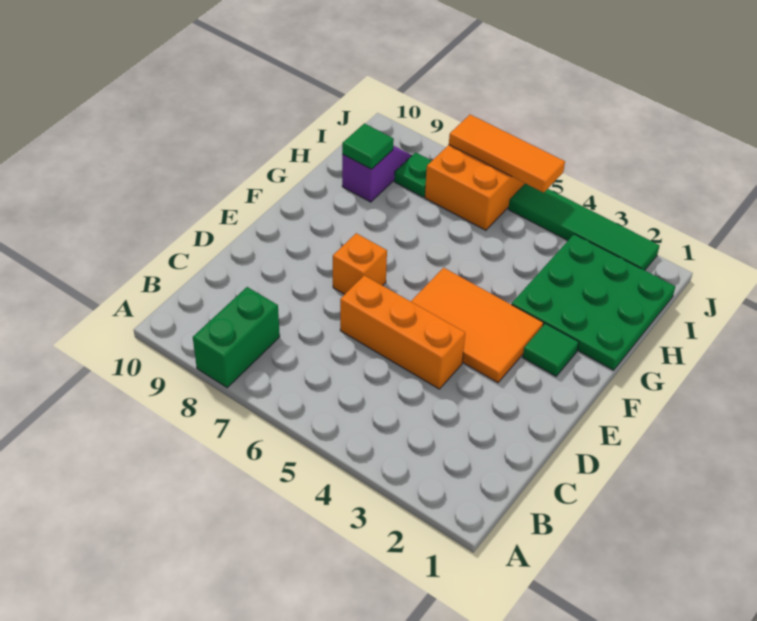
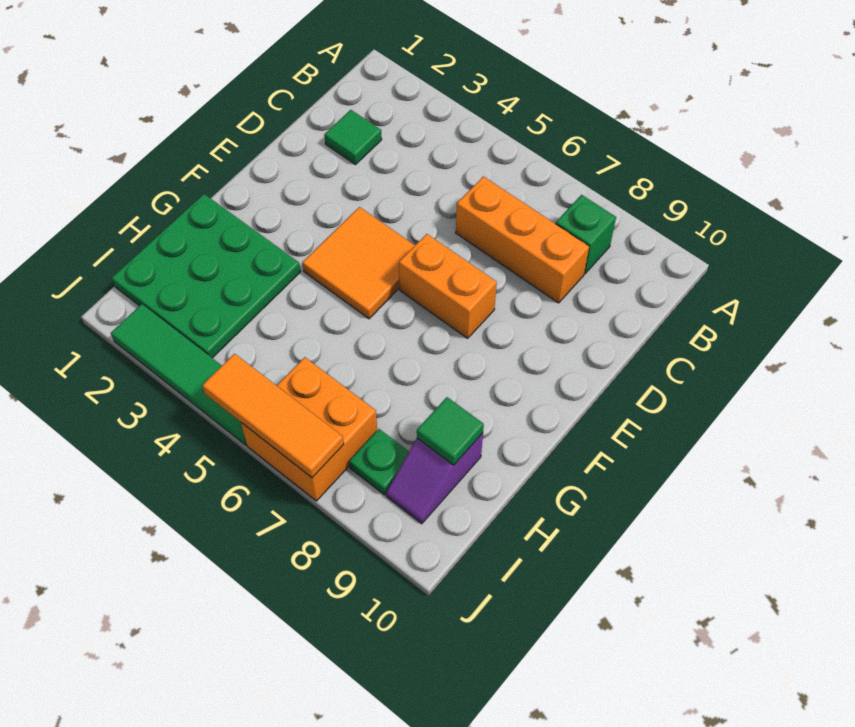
green 1x2 brick [193,287,280,388] -> green 1x1 brick [556,195,616,274]
orange 1x3 brick [340,275,465,389] -> orange 1x3 brick moved to [456,176,589,303]
orange 2x3 tile [411,268,543,383] -> orange 2x2 tile [302,207,415,319]
orange 1x1 brick [333,233,387,294] -> orange 1x2 brick [399,234,497,338]
green 1x1 tile [523,323,579,376] -> green 1x1 tile moved to [324,110,382,165]

